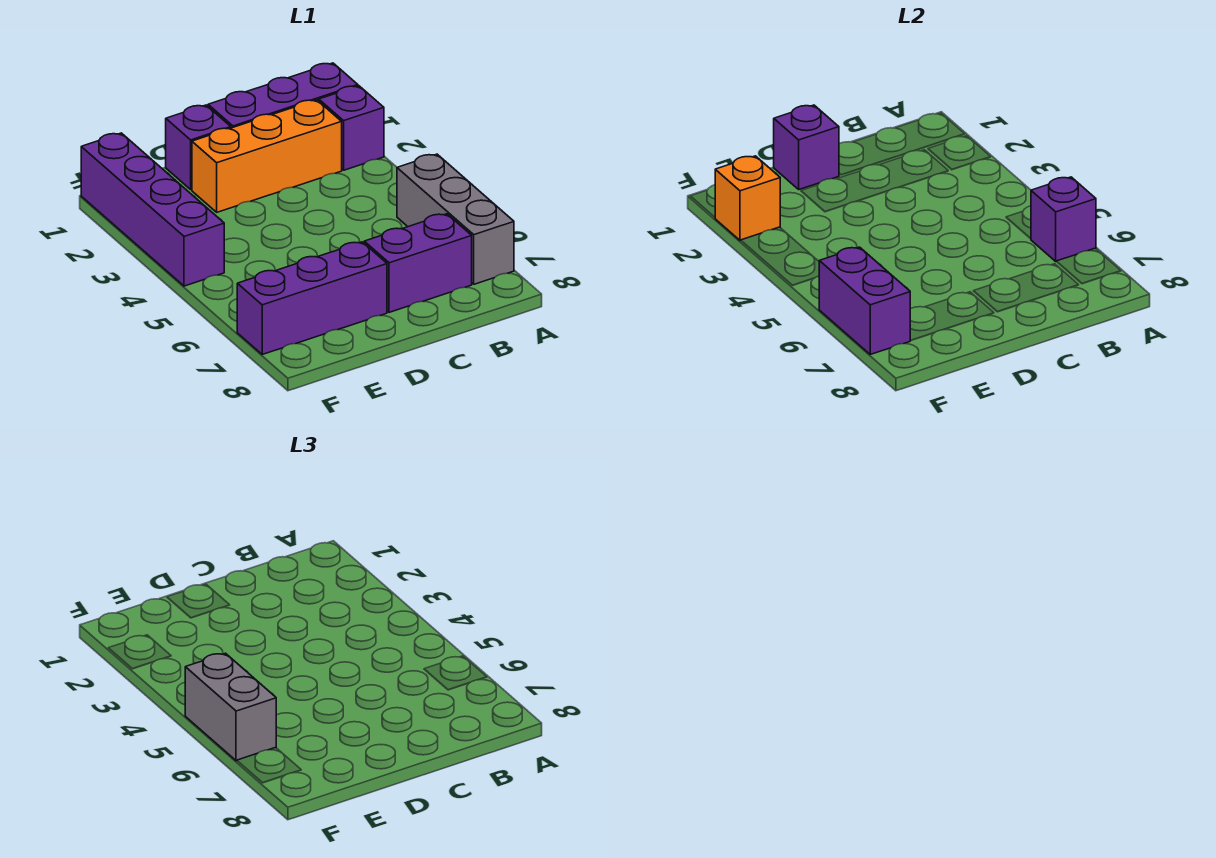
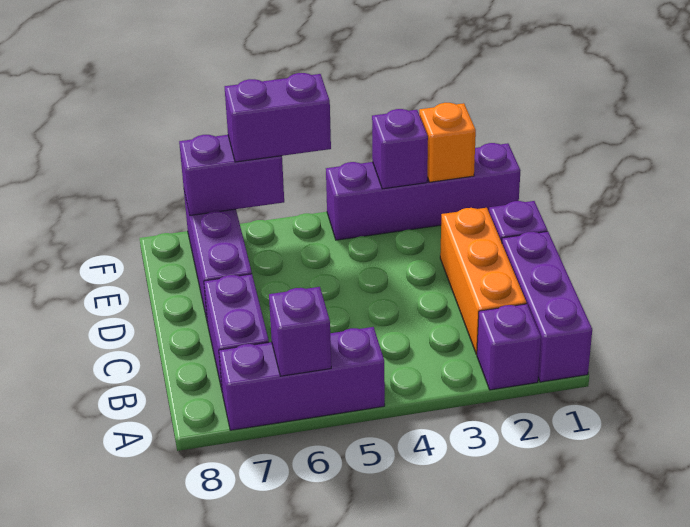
grey 1x3 brick [397,154,514,284] -> purple 1x3 brick [219,327,385,430]
purple 1x1 brick [774,105,839,189] -> purple 1x1 brick moved to [372,109,428,189]
grey 1x2 brick [185,653,276,761] -> purple 1x2 brick [225,73,331,162]

